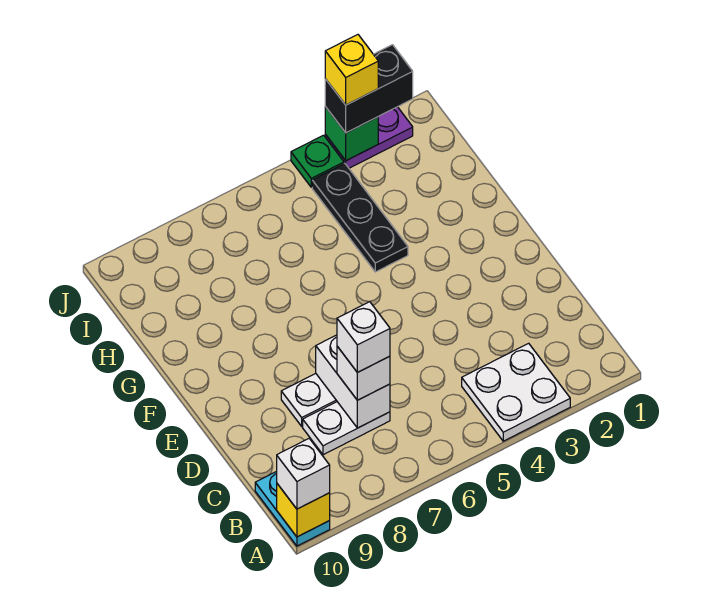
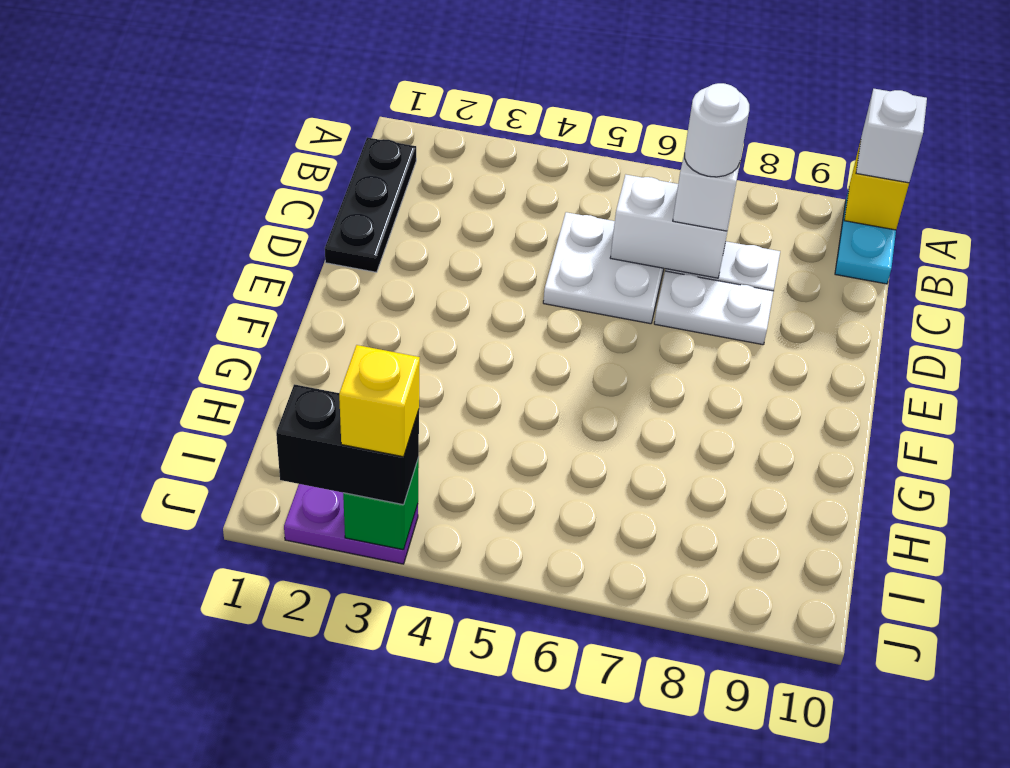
white 2x2 plate [462,343,570,441] -> white 2x2 plate moved to [543,212,664,324]
white 1x2 brick [316,335,390,428] -> white 1x2 brick turned to [610,175,730,278]
white 1x1 brick [337,302,390,372] -> white 1x1 round brick [685,83,749,177]
black 1x3 plate [312,164,408,272] -> black 1x3 plate moved to [325,137,416,272]
green 1x1 plate [291,135,344,187] -> none

